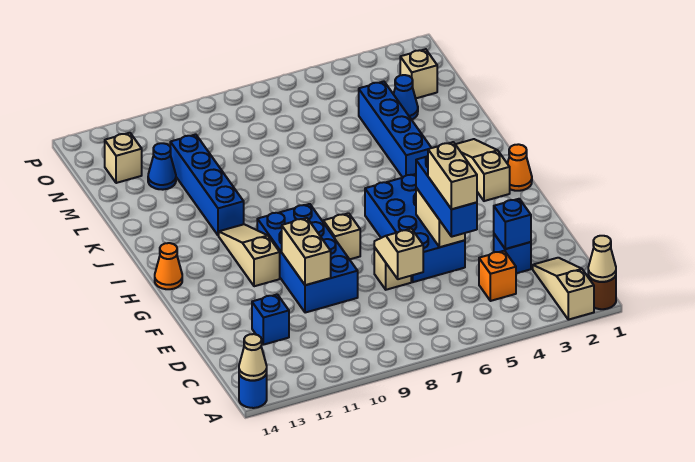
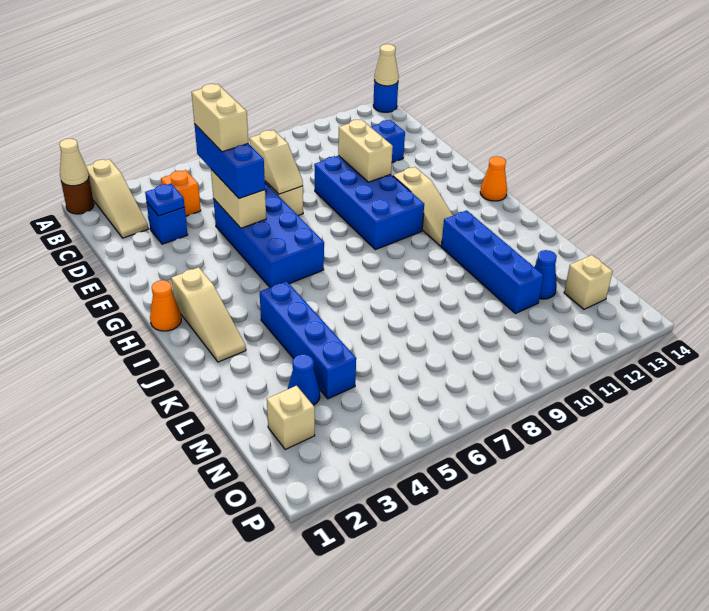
blue 1x1 brick [494,199,531,249] -> blue 1x1 plate [145,184,185,216]
tan 1x1 brick [323,213,360,259] -> none

